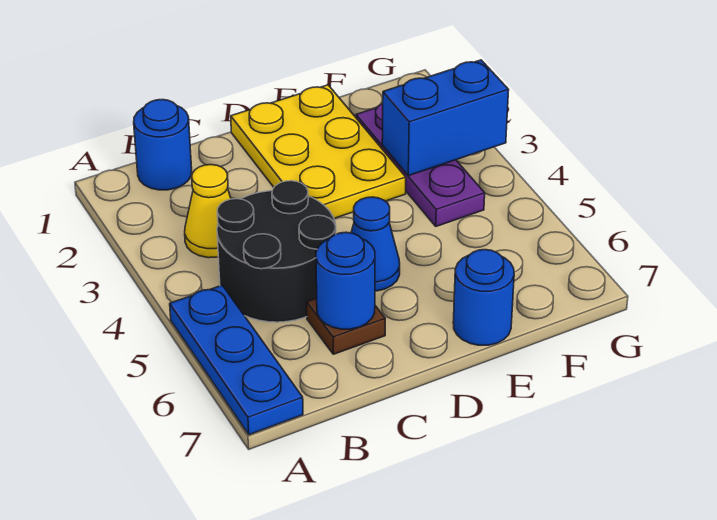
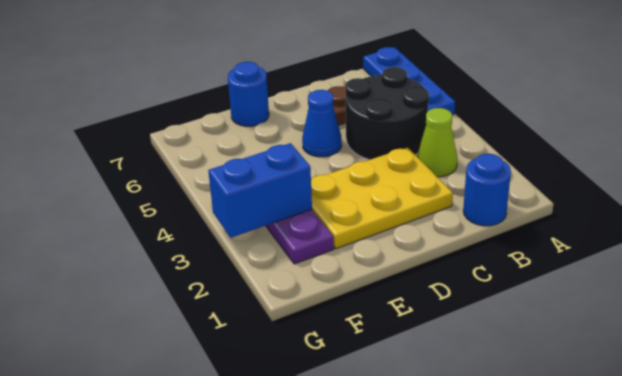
yellow 1x1 cone [185,165,231,258] -> lime 1x1 cone [417,108,457,177]
blue 1x1 round brick [316,232,375,329] -> none
yellow 2x3 plate [231,85,406,218] -> yellow 2x3 plate turned to [311,147,453,249]

